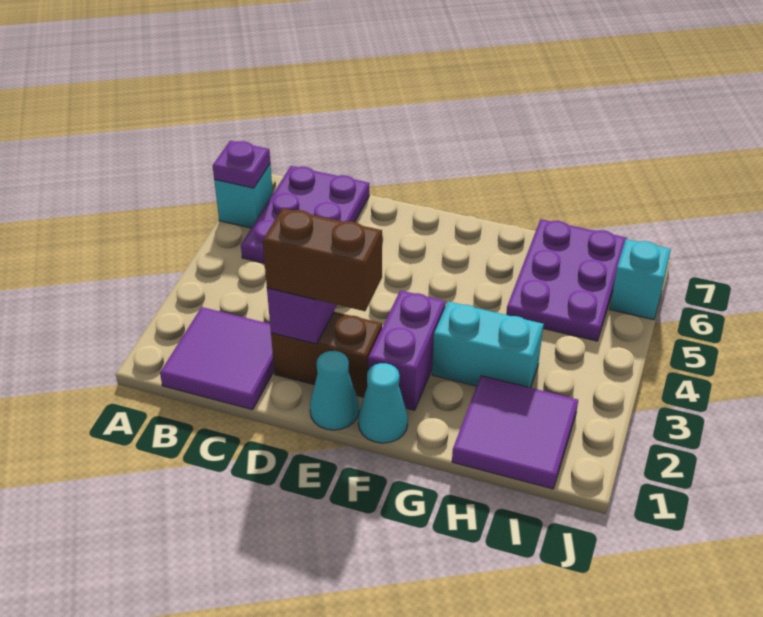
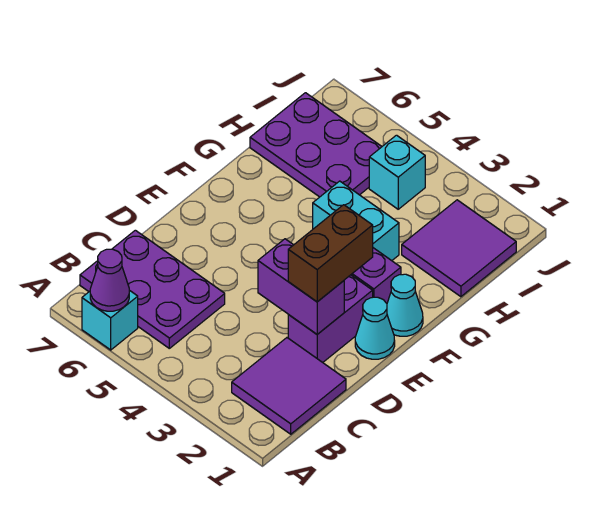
purple 1x1 plate [213,141,270,188] -> purple 1x1 cone [90,249,129,311]
brown 1x2 brick [271,312,382,397] -> purple 1x2 brick [288,275,373,362]
cyan 1x2 brick [432,302,544,388] -> cyan 1x2 brick turned to [313,181,399,261]
cyan 1x1 brick [610,239,671,320] -> cyan 1x1 brick moved to [369,135,425,209]

